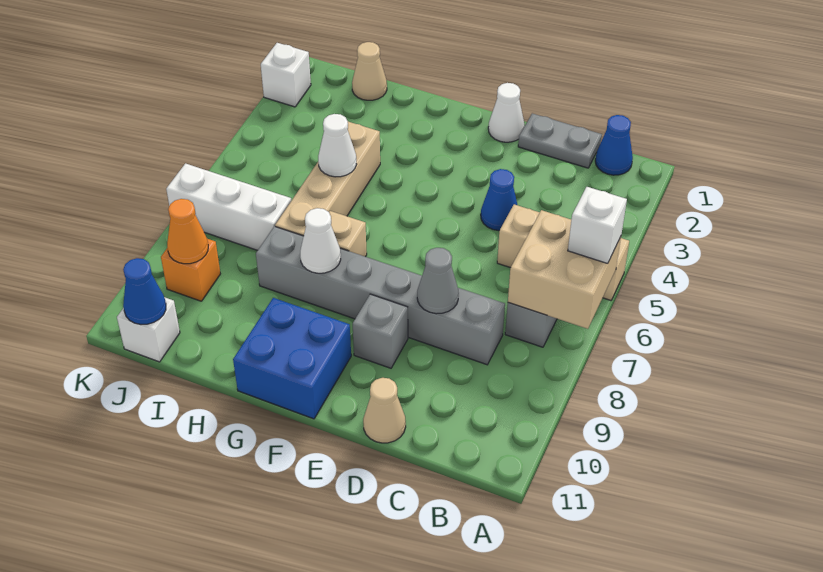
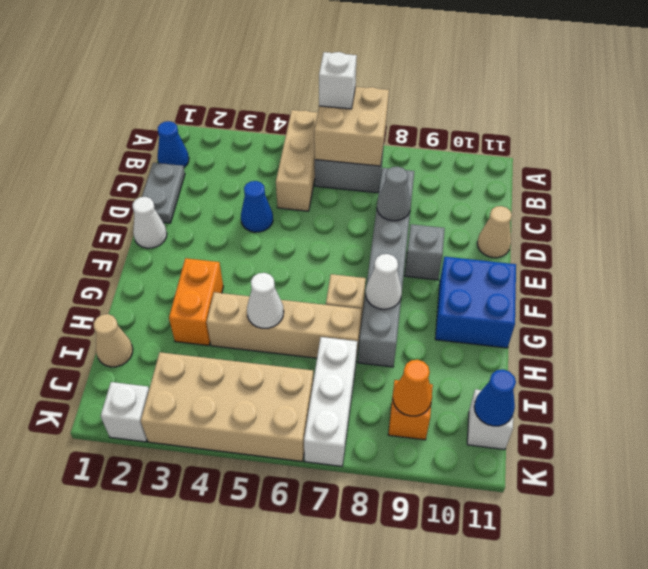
none -> orange 1x2 brick [169,258,223,346]
none -> tan 2x4 brick [141,352,313,462]

